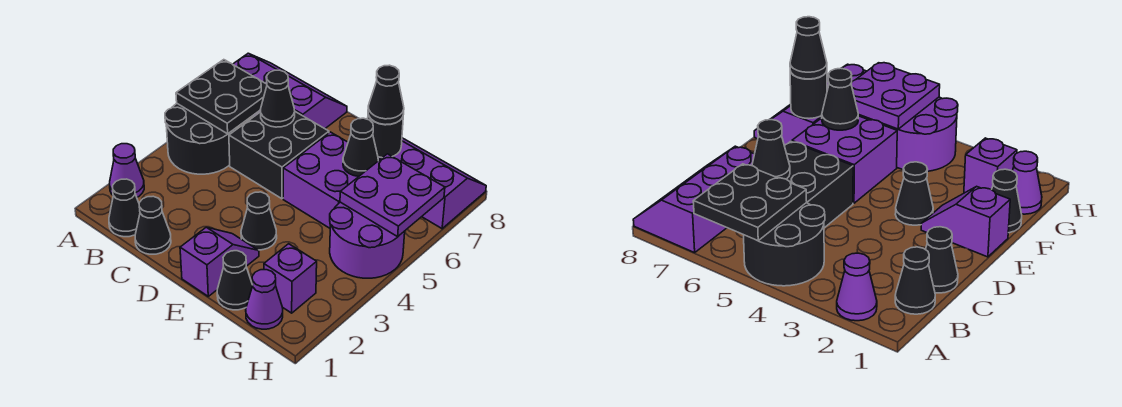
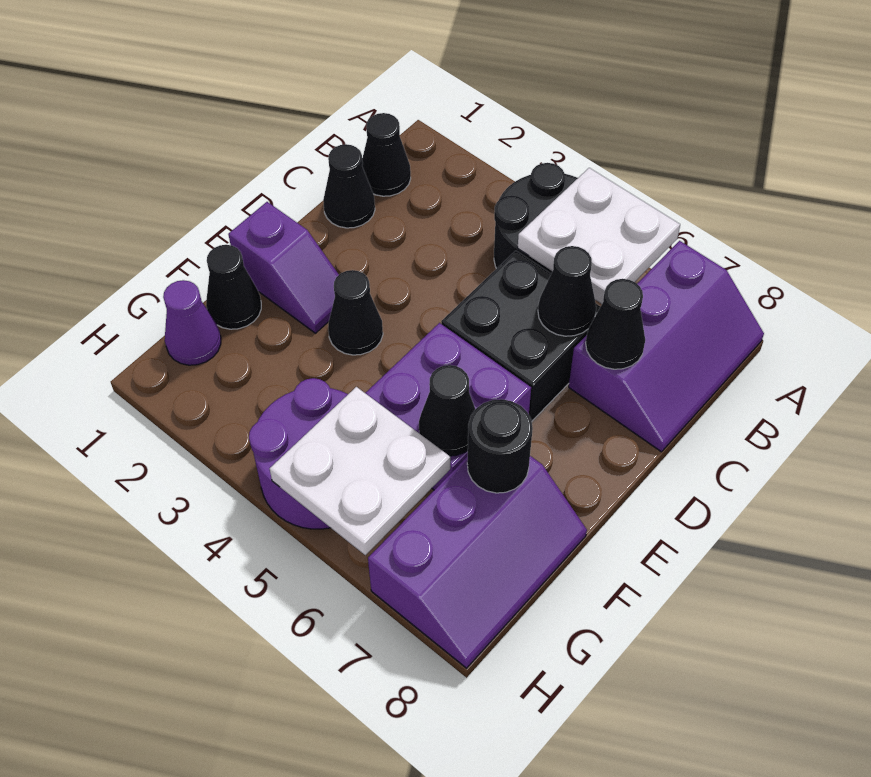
purple 1x1 cone [110,144,144,197] -> none
black 2x2 plate [176,60,267,134] -> white 2x2 plate [518,168,680,304]
black 1x1 cone [368,65,404,125] -> black 1x1 cone moved to [586,279,645,369]
purple 1x1 brick [264,244,317,313] -> none
purple 2x2 plate [340,154,445,237] -> white 2x2 plate [270,387,450,555]

